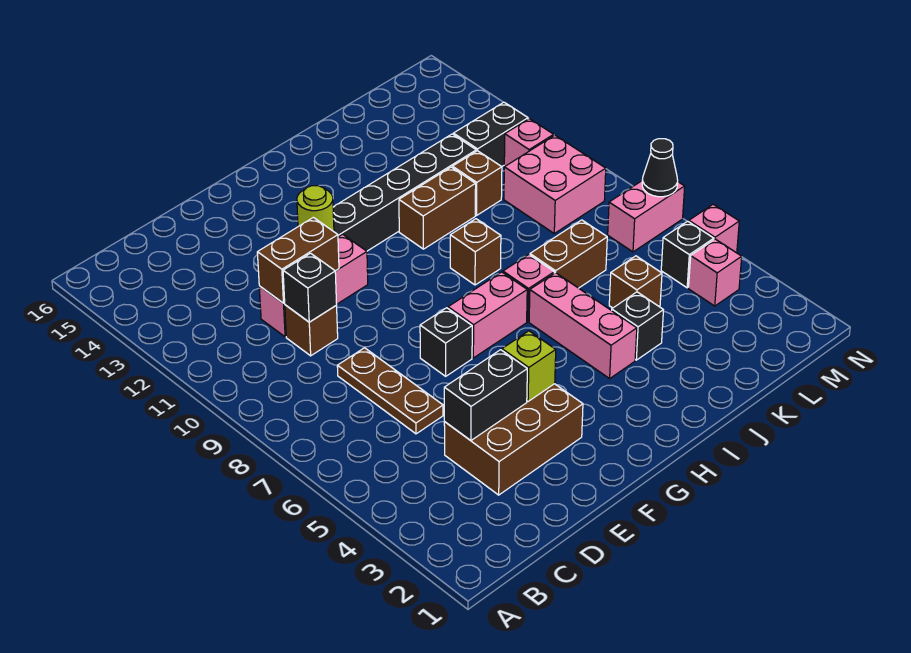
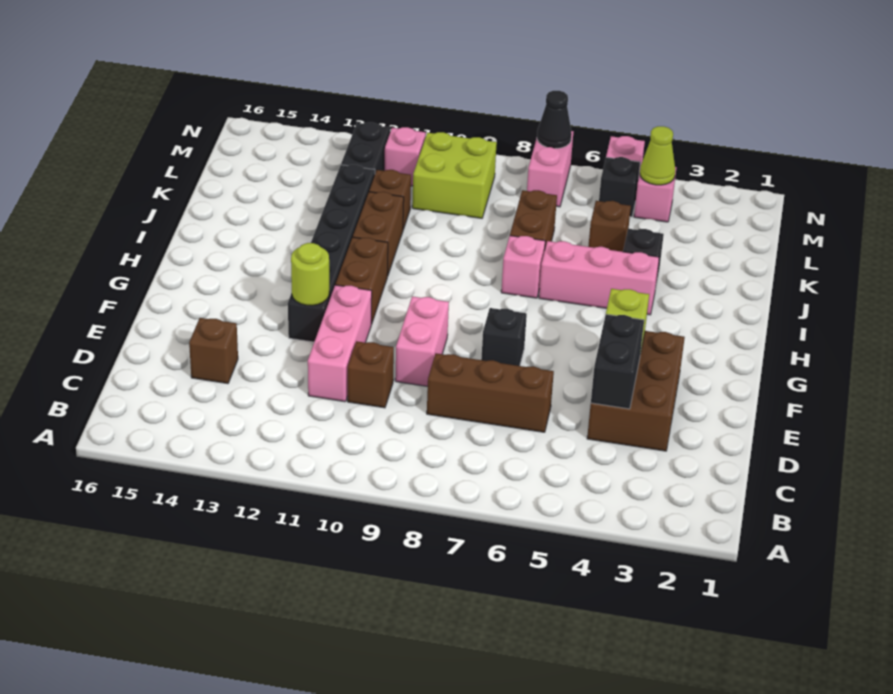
brown 1x3 plate [337,348,443,434] -> brown 1x3 brick [427,353,554,432]
black 1x1 brick [283,253,337,322] -> none
brown 1x2 brick [257,217,339,303] -> brown 1x2 brick moved to [335,237,388,324]
pink 1x2 brick [448,272,527,358] -> pink 1x2 brick moved to [395,296,449,386]
brown 1x1 brick [450,219,501,285] -> brown 1x1 brick moved to [189,318,238,384]
pink 2x2 brick [504,135,606,233] -> lime 2x2 brick [412,132,497,218]
none -> lime 1x1 cone [640,126,675,185]

